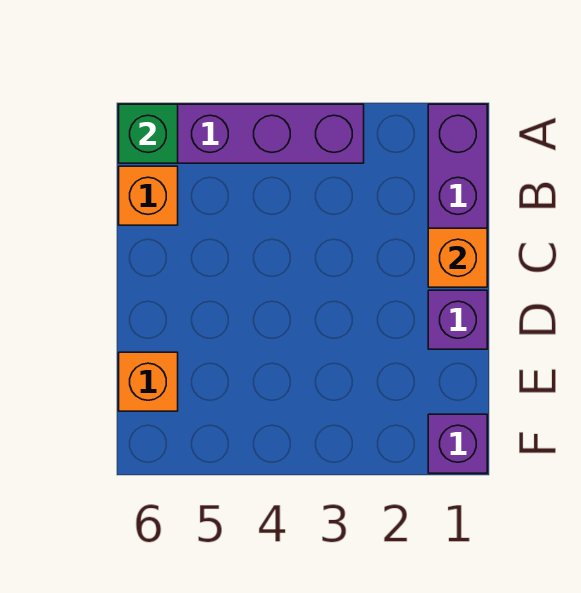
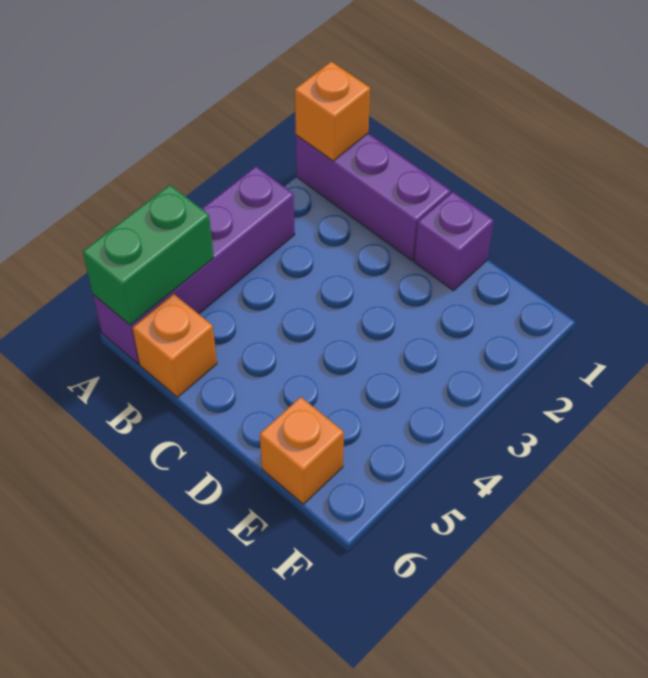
green 1x1 brick [119,104,178,163] -> green 1x2 brick [83,185,214,325]
orange 1x1 brick [428,228,487,287] -> orange 1x1 brick moved to [295,61,370,161]
purple 1x1 brick [428,414,487,473] -> none

